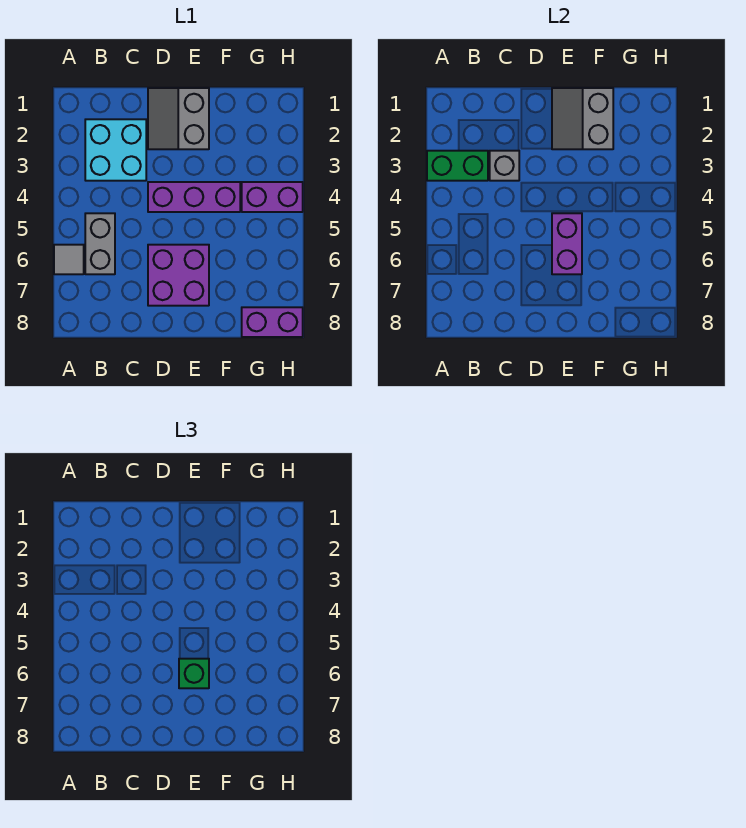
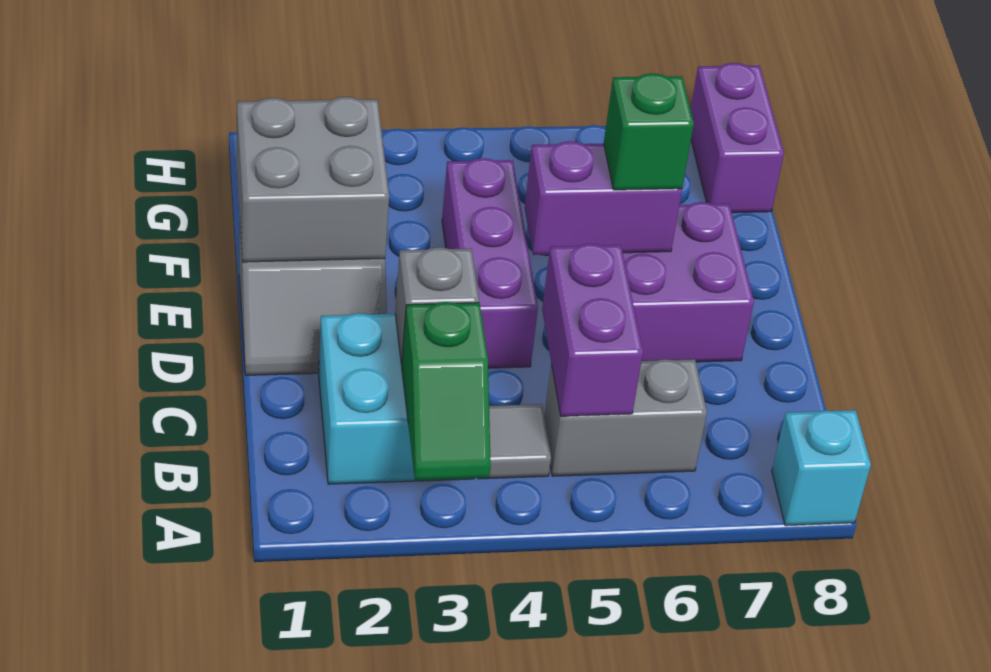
green 1x2 brick [427,151,488,181] -> green 1x2 slope [402,302,491,480]
grey 1x1 tile [54,245,84,274] -> grey 1x1 tile moved to [478,404,551,479]
none -> cyan 1x1 brick [772,410,871,526]
grey 2x2 slope [552,88,613,149] -> grey 2x2 brick [237,97,389,262]
purple 1x2 brick [242,182,303,212] -> purple 1x2 brick moved to [542,244,643,416]

